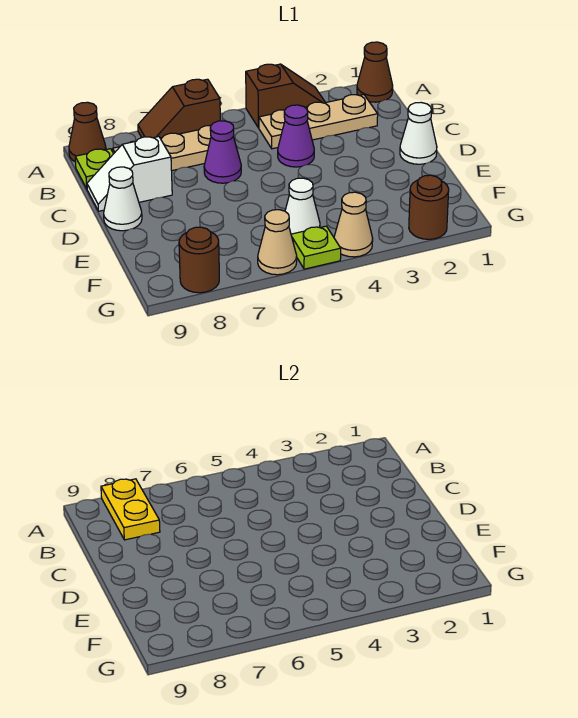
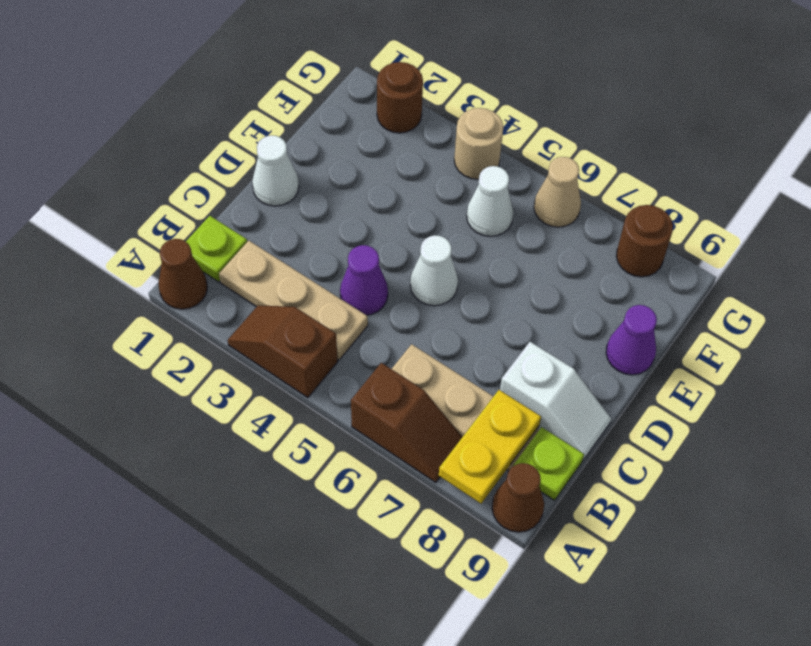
purple 1x1 cone [204,121,241,183] -> purple 1x1 cone moved to [606,305,657,375]
white 1x1 cone [104,167,142,231] -> white 1x1 cone moved to [410,235,458,306]
tan 1x1 cone [334,192,373,257] -> tan 1x1 round brick [454,108,503,179]
lime 1x1 plate [291,226,341,269] -> lime 1x1 plate moved to [186,216,247,282]

